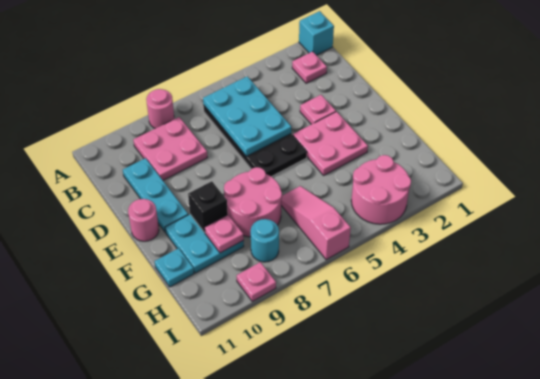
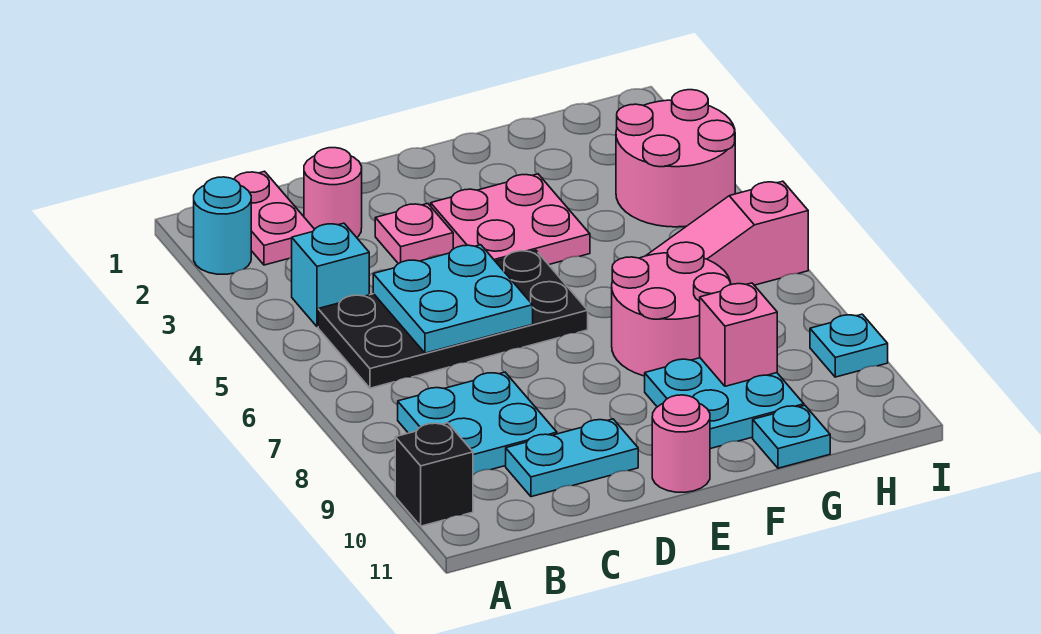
cyan 1x1 brick [299,11,334,55] -> cyan 1x1 brick moved to [292,223,369,327]
pink 1x1 round brick [146,89,174,128] -> pink 1x1 round brick moved to [304,148,362,237]
pink 1x1 plate [292,52,327,83] -> pink 1x2 plate [234,171,314,265]
cyan 2x3 plate [203,76,291,157] -> cyan 2x2 plate [373,245,533,353]
pink 2x2 plate [133,117,207,180] -> cyan 2x2 plate [398,372,557,474]
cyan 1x3 plate [123,158,188,232] -> cyan 1x2 plate [506,419,638,497]
black 1x1 brick [188,181,228,233] -> black 1x1 brick moved to [395,423,473,526]
pink 1x1 plate [205,215,244,253] -> pink 1x1 brick [700,283,777,386]
cyan 1x1 round brick [251,219,279,262] -> cyan 1x1 round brick moved to [194,177,251,274]
pink 1x1 plate [237,262,276,301] -> cyan 1x1 plate [810,314,888,377]

